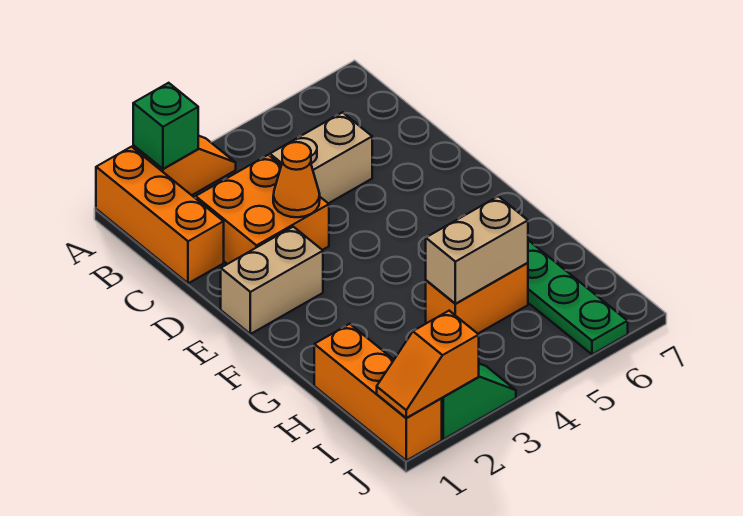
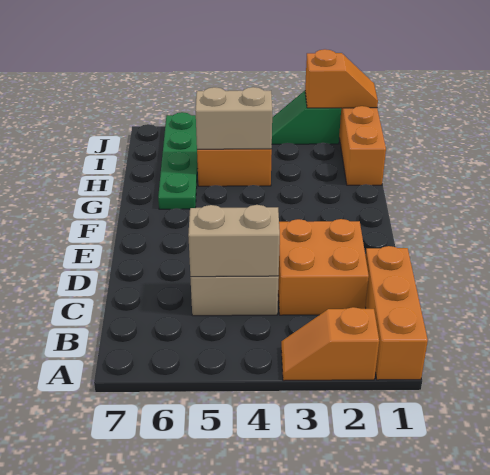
green 1x1 brick [133,83,198,169] -> none
orange 1x1 cone [273,142,320,217] -> none
tan 1x2 brick [221,227,323,334] -> tan 1x2 brick moved to [188,205,280,277]

